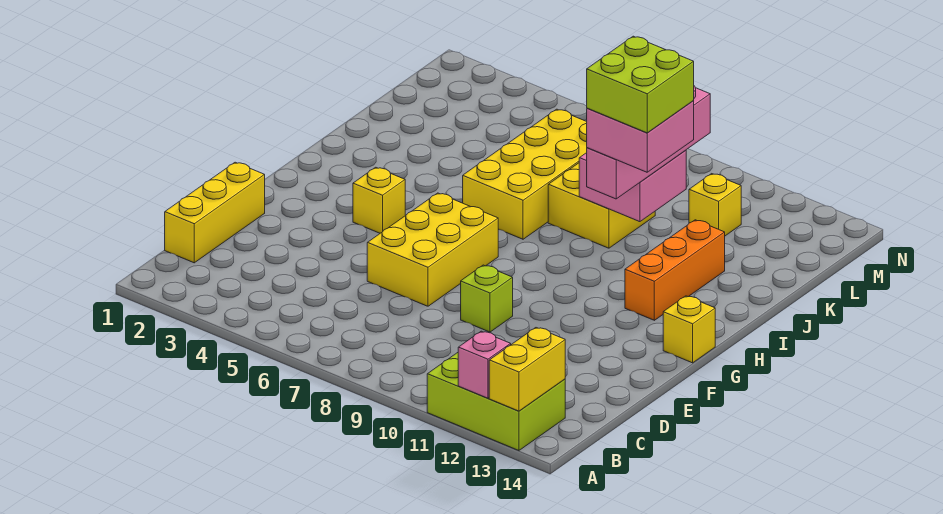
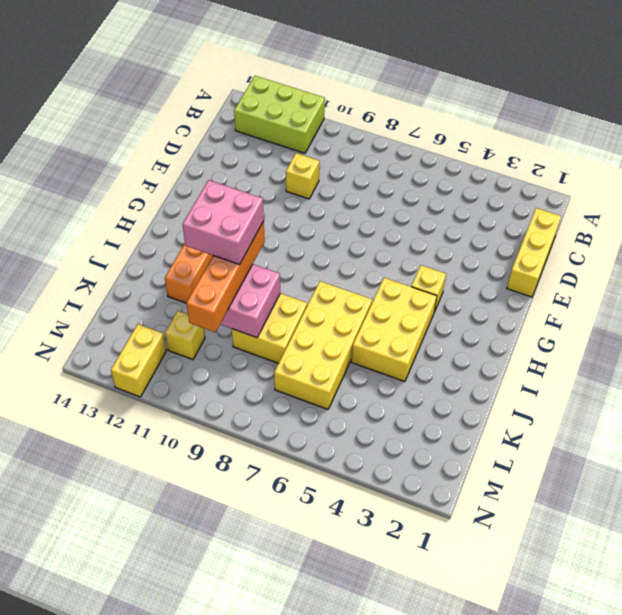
pink 1x1 brick [458,331,511,398] -> none
yellow 1x2 brick [489,328,565,411] -> yellow 1x2 brick moved to [111,324,166,397]
yellow 2x3 brick [367,193,499,306] -> yellow 2x3 brick moved to [352,278,437,382]
lime 1x1 brick [461,265,513,332] -> none
yellow 1x1 brick [663,296,715,363] -> yellow 1x1 brick moved to [286,153,319,199]
pink 1x4 brick [587,86,710,199] -> orange 1x4 brick [186,221,265,332]
lime 2x2 brick [587,36,694,133] -> none

